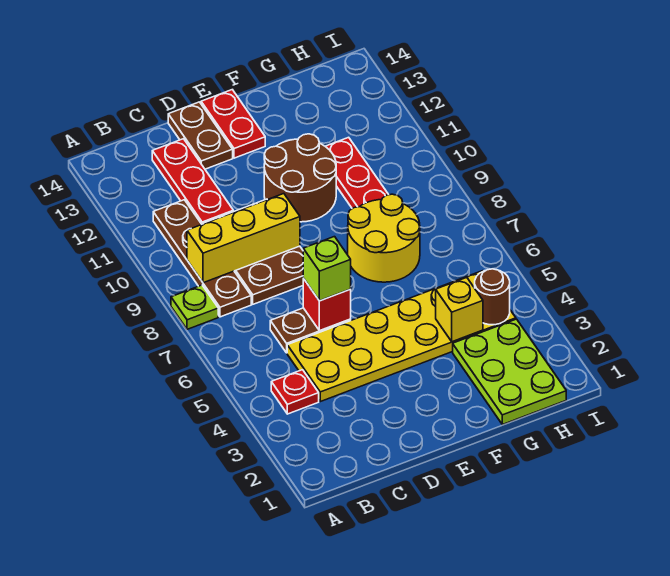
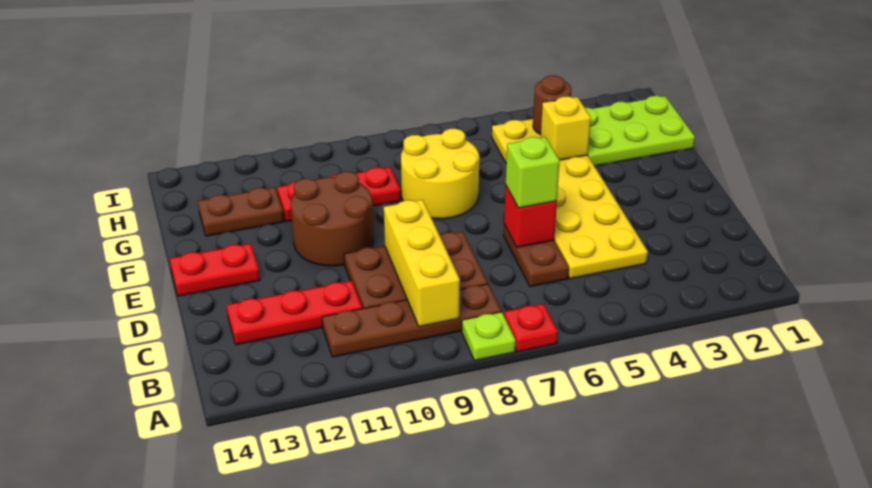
red 1x1 plate [271,370,319,414] -> red 1x1 plate moved to [504,304,558,352]
brown 1x2 plate [168,102,233,169] -> brown 1x2 plate moved to [198,187,284,236]

